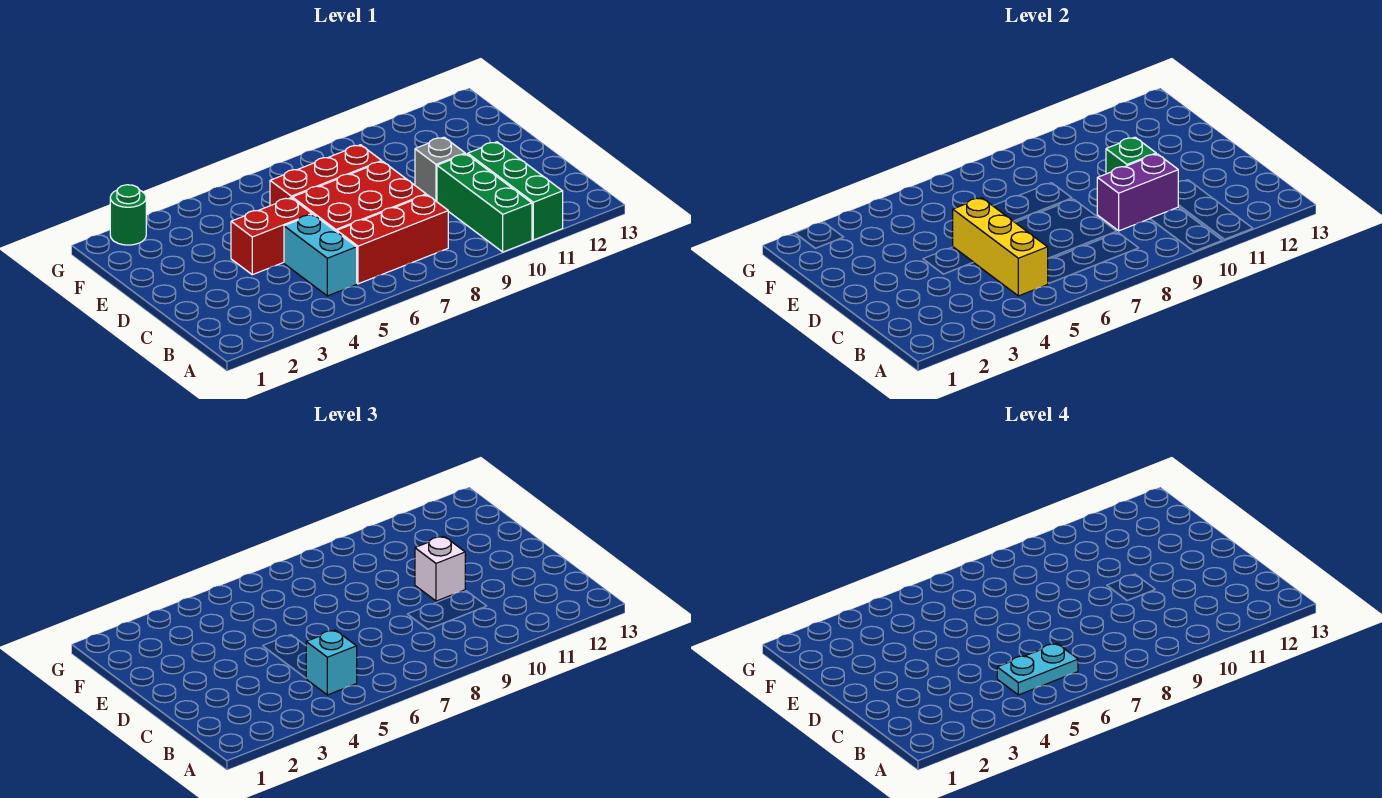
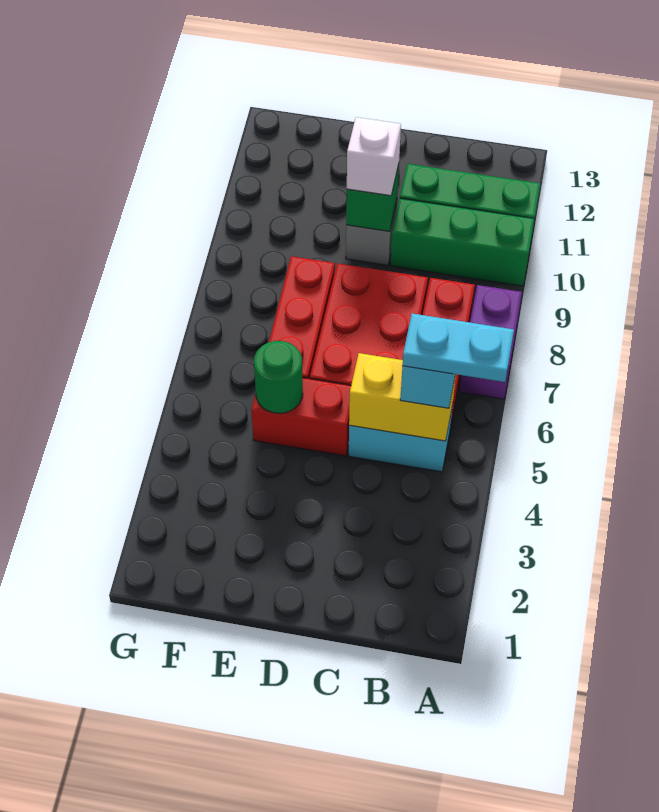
yellow 1x3 brick [953,198,1048,296] -> yellow 1x2 brick [349,353,456,441]
cyan 1x2 plate [997,643,1078,695] -> cyan 1x2 plate turned to [402,314,514,382]
purple 1x2 brick [1097,154,1178,231] -> purple 1x2 brick moved to [460,285,522,399]
red 1x2 brick [231,198,312,275] -> red 1x2 brick turned to [251,378,351,456]
green 1x1 round brick [110,185,146,245] -> green 1x1 round brick moved to [254,341,303,413]

